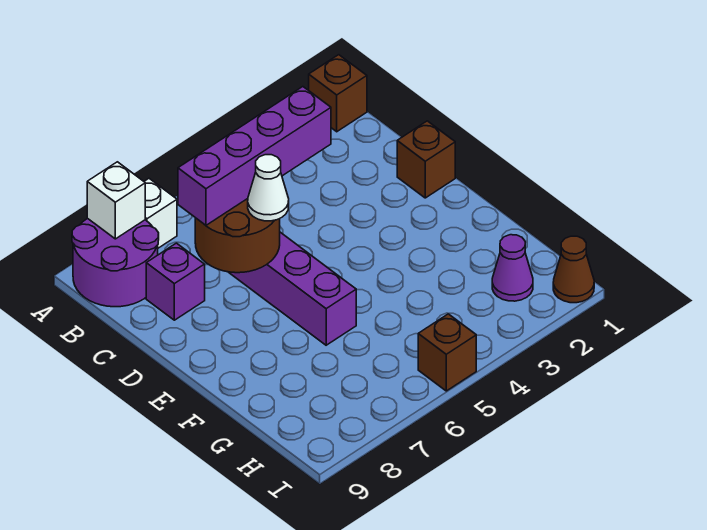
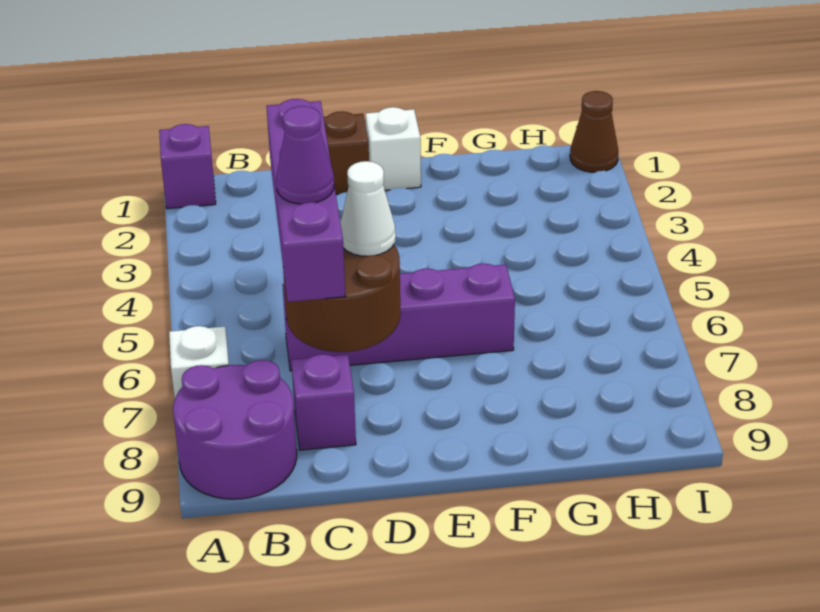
brown 1x1 brick [309,55,367,132] -> purple 1x1 brick [159,124,216,209]
white 1x1 brick [87,162,145,239] -> white 1x1 brick moved to [366,107,421,190]
purple 1x1 cone [492,235,533,301] -> purple 1x1 cone moved to [276,106,334,204]
brown 1x1 brick [418,314,476,391] -> none

